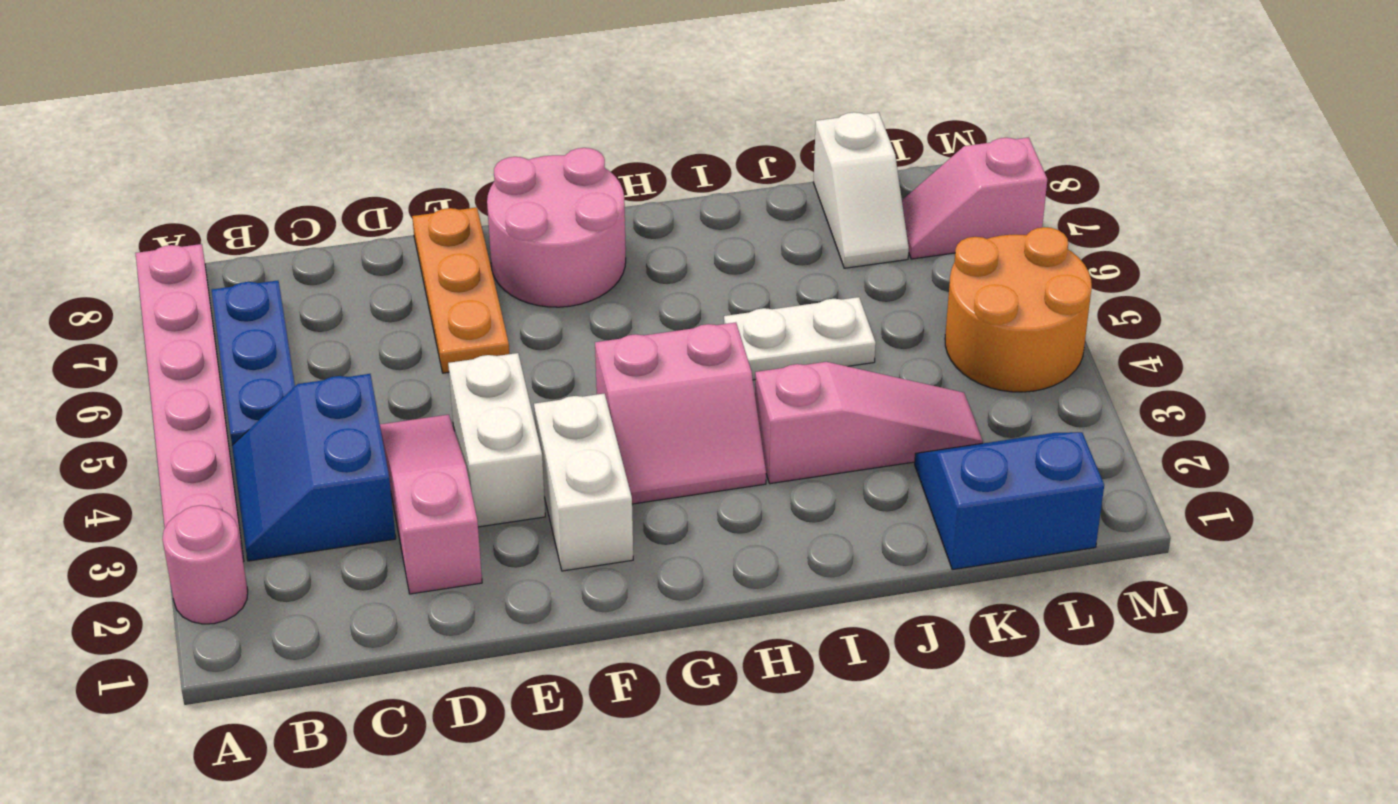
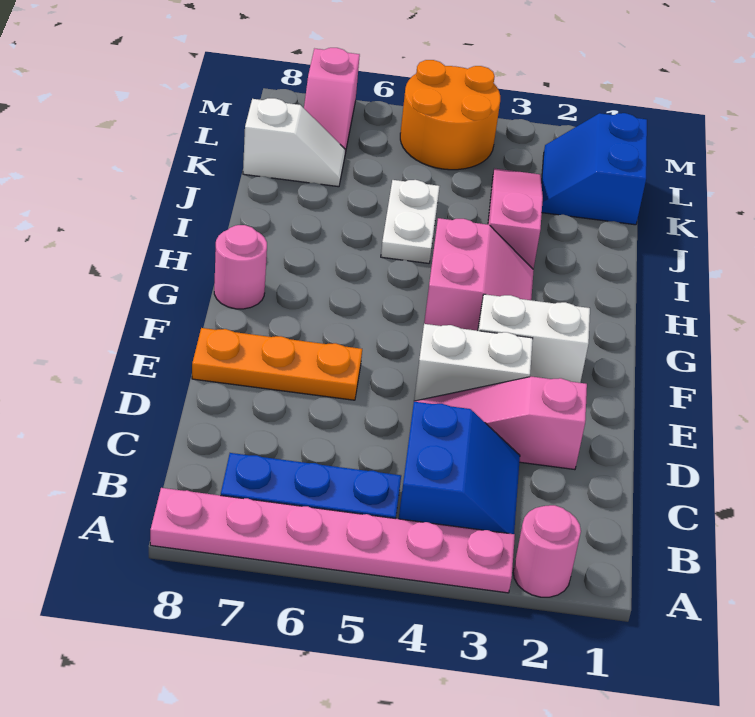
blue 2x2 slope [232,374,396,561] -> blue 2x2 slope turned to [399,402,520,534]
pink 2x2 round brick [487,148,626,307] -> pink 1x1 round brick [214,225,267,309]

